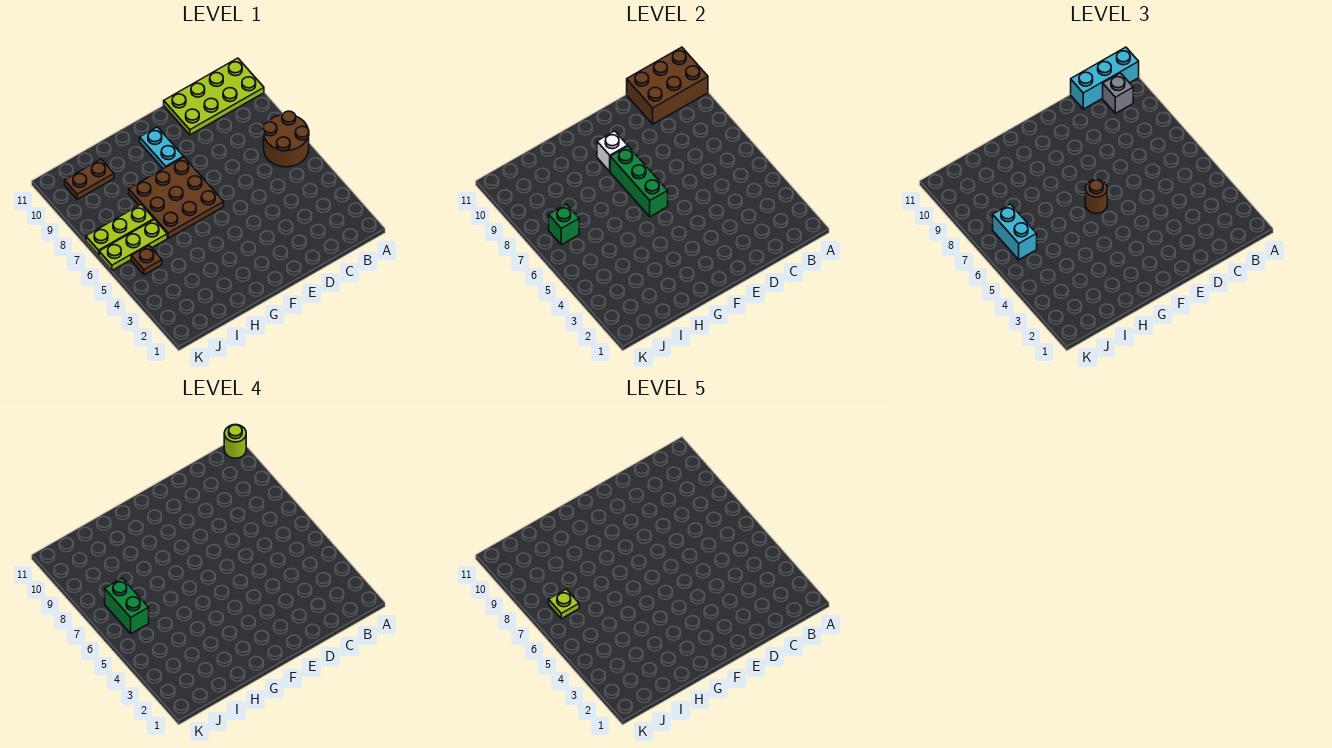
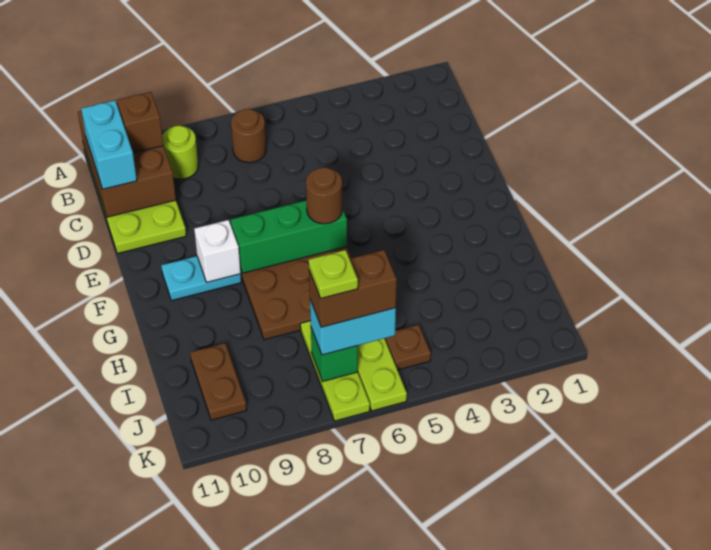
brown 2x2 round brick [263,111,309,167] -> brown 1x1 round brick [231,109,266,163]
cyan 1x3 brick [1071,47,1139,109] -> cyan 1x2 brick [81,100,137,189]
lime 1x1 round brick [224,425,246,458] -> lime 1x1 round brick moved to [162,126,198,179]
grey 1x1 brick [1103,73,1133,113] -> brown 1x1 brick [117,92,163,153]
green 1x2 brick [105,578,149,634] -> brown 1x2 brick [309,250,397,327]

